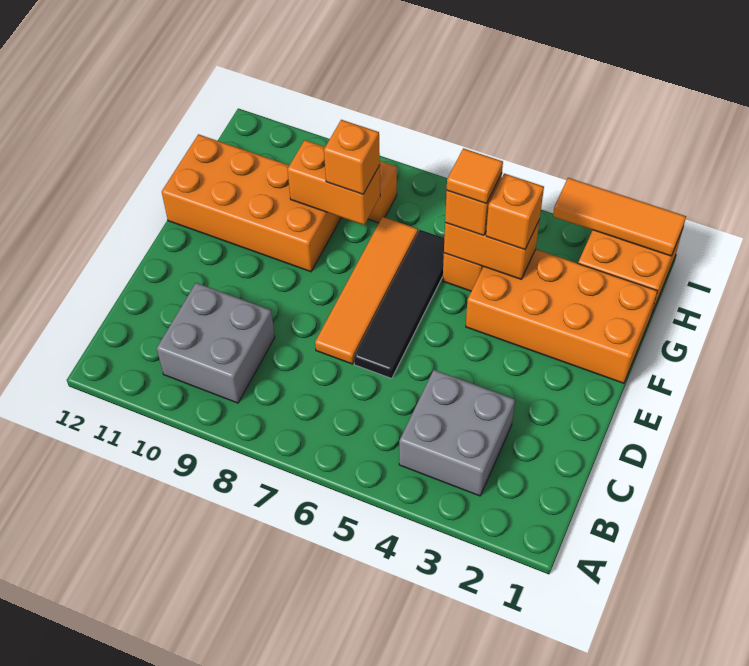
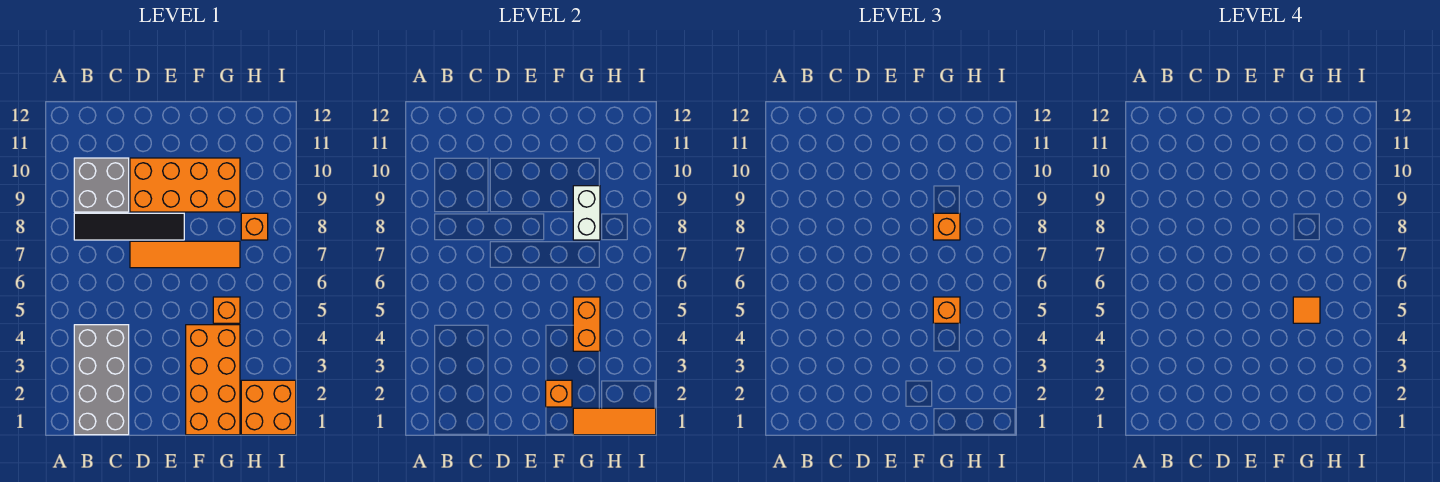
grey 2x2 brick [399,370,515,496] -> grey 2x4 brick [74,325,129,435]
black 1x4 tile [354,230,444,378] -> black 1x4 tile moved to [74,213,184,240]
orange 2x4 brick [162,134,341,272] -> orange 2x4 brick turned to [130,158,240,212]
orange 1x1 brick [486,173,544,250] -> orange 1x1 brick moved to [546,380,572,407]
orange 1x2 brick [287,140,380,225] -> white 1x2 brick [573,186,600,240]
orange 1x3 tile [553,178,686,256] -> orange 1x3 tile turned to [573,408,656,435]

